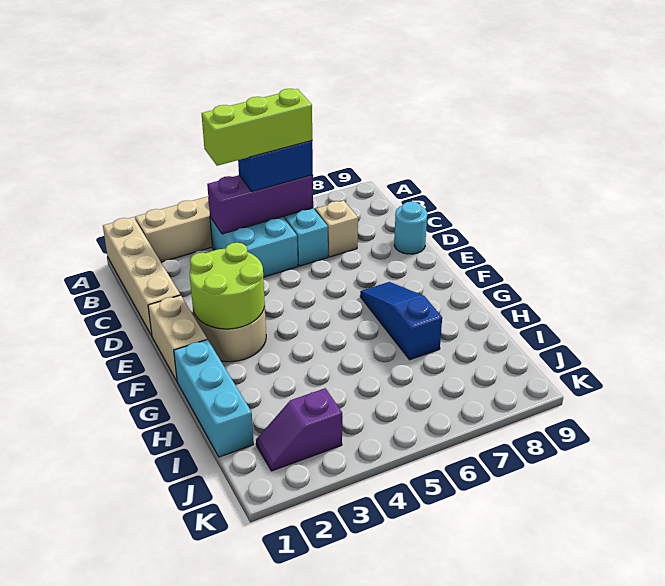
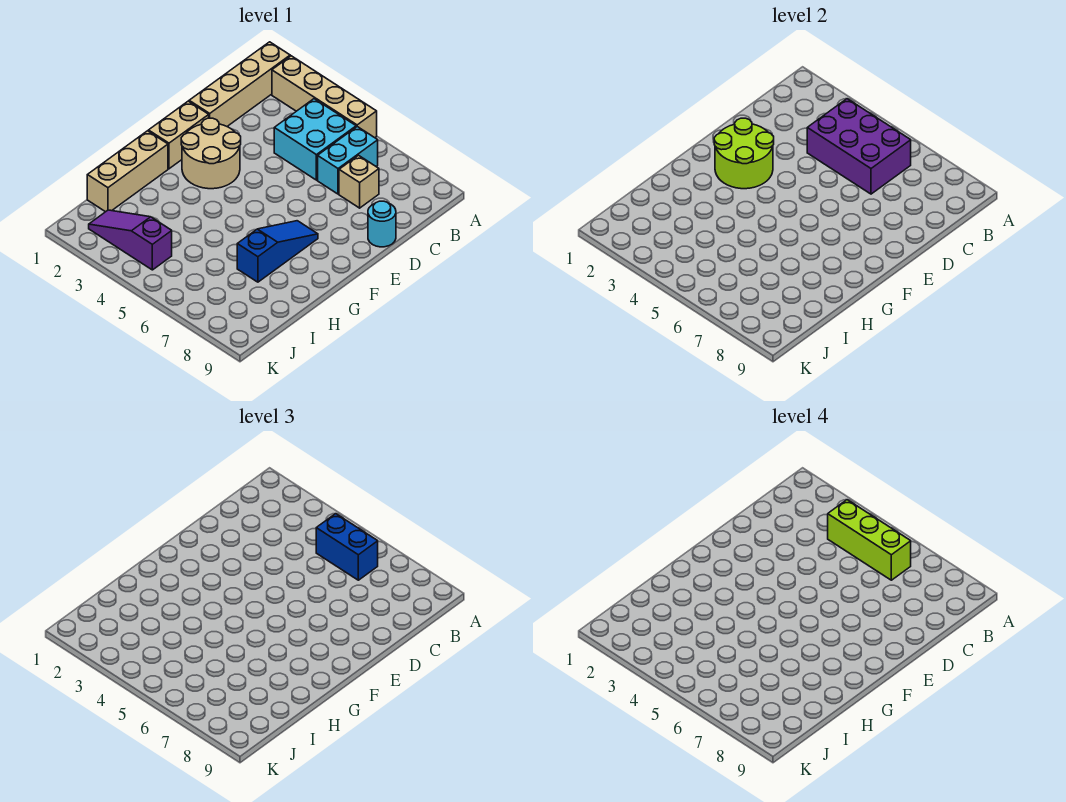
purple 1x3 brick [207,175,313,234] -> purple 2x3 brick [807,99,911,194]
cyan 1x3 brick [174,340,254,457] -> tan 1x3 brick [87,131,168,212]
purple 1x2 slope [256,388,342,471] -> purple 1x3 slope [89,210,172,270]

